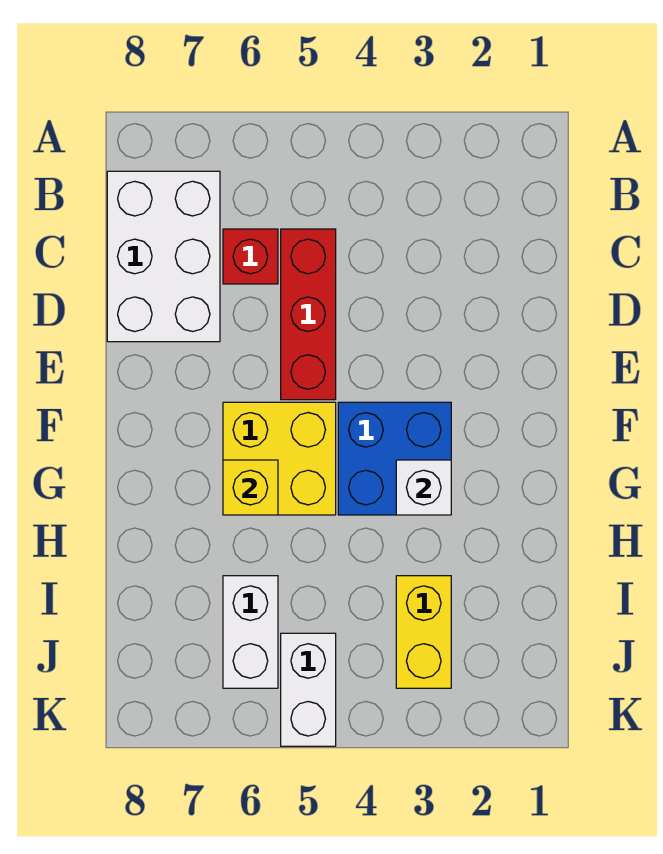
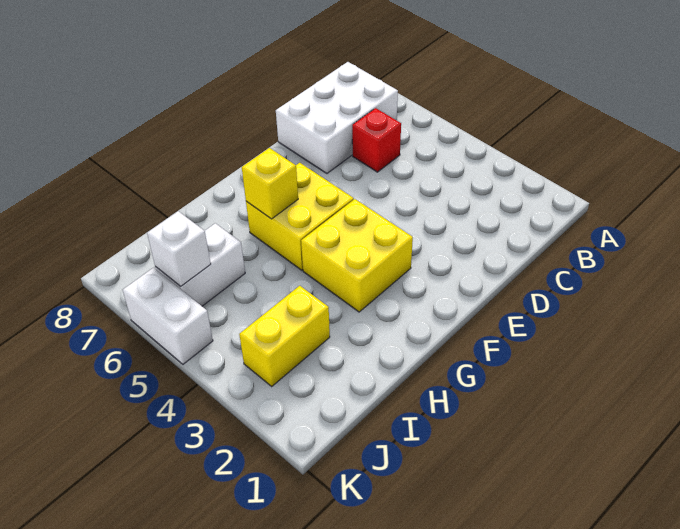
red 1x3 brick [281,229,336,400] -> none
blue 2x2 brick [338,402,451,515] -> yellow 2x2 brick [301,199,413,312]
white 1x1 brick [396,460,451,515] -> white 1x1 brick moved to [147,211,211,286]
white 1x2 brick [281,633,336,746] -> white 1x2 brick turned to [123,268,213,364]

